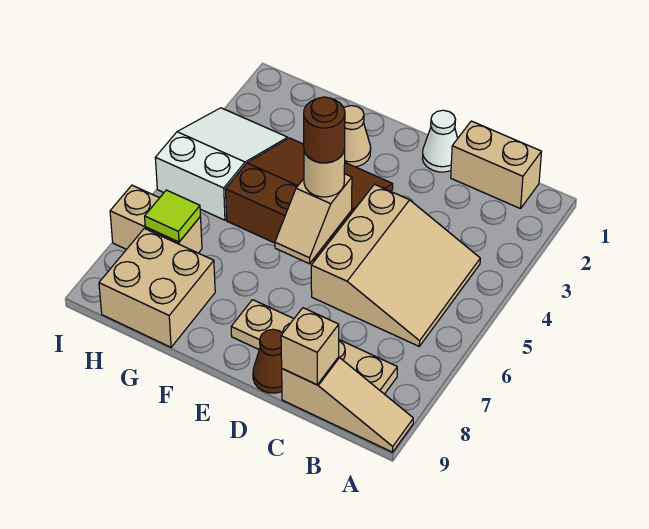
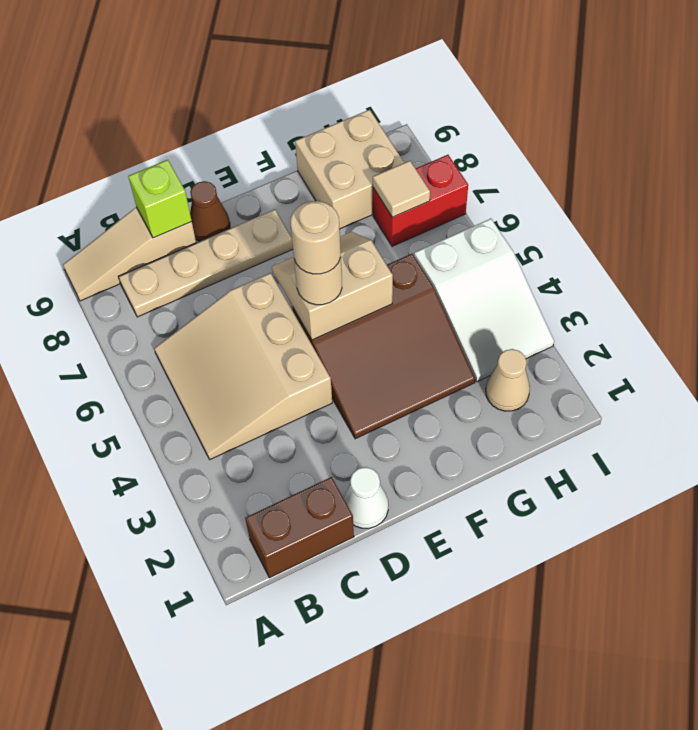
tan 1x2 brick [451,121,542,209] -> brown 1x2 brick [245,477,354,578]
tan 1x1 brick [281,308,339,385] -> lime 1x1 brick [128,160,192,238]
tan 1x2 slope [275,174,352,264] -> tan 2x2 slope [272,232,393,340]
brown 1x1 round brick [304,97,345,163] -> tan 1x1 round brick [291,201,341,274]
tan 1x1 cone [344,106,371,167] -> tan 1x1 cone moved to [486,349,530,411]
tan 1x2 brick [110,185,202,253] -> red 1x2 brick [373,155,468,246]
lime 1x1 tile [145,190,201,242] -> tan 1x1 tile [373,161,430,217]

